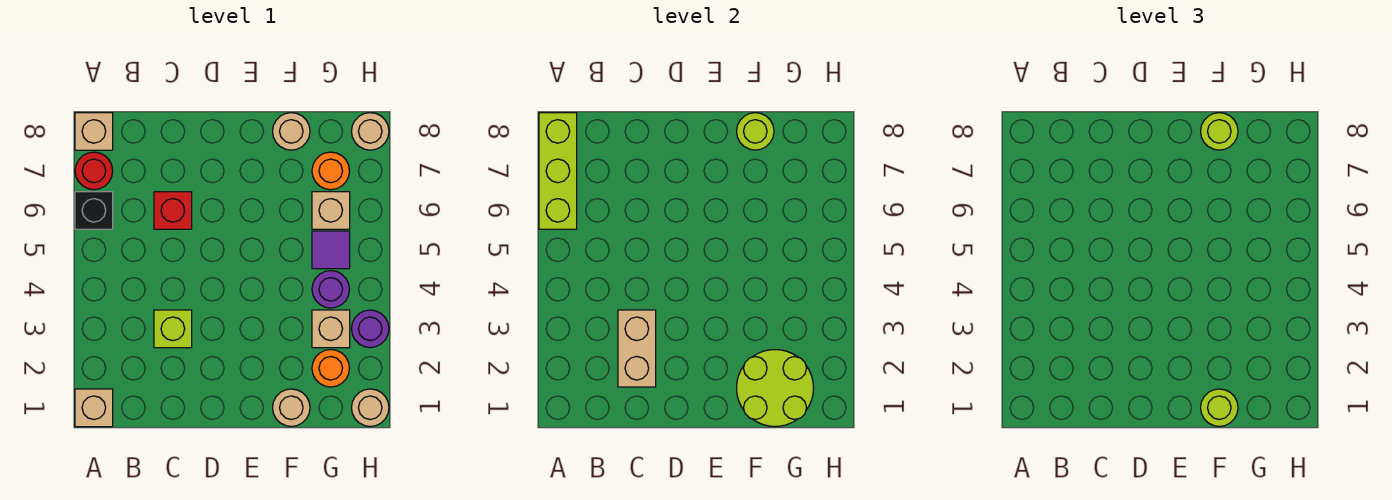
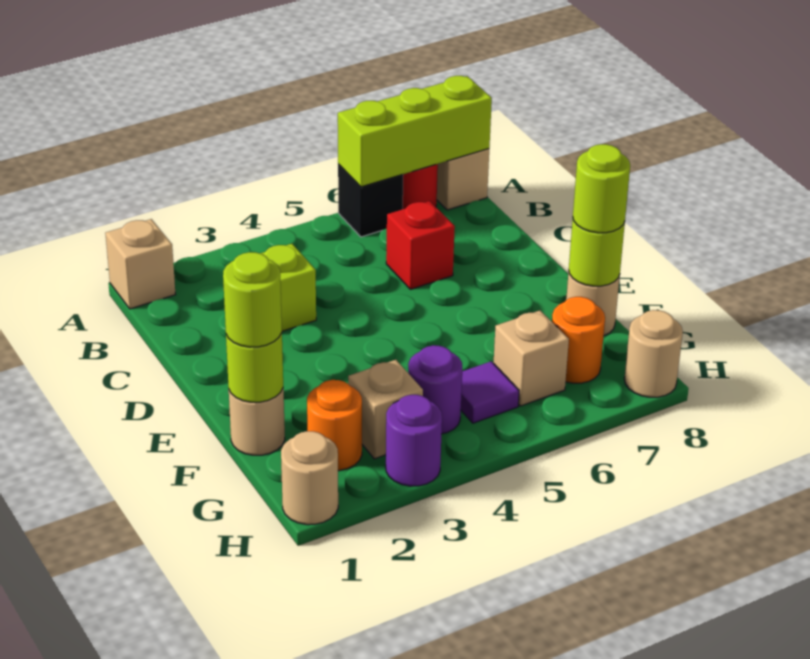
tan 1x2 brick [618,310,656,387] -> none
lime 2x2 round brick [737,350,814,427] -> lime 1x1 round brick [226,333,283,402]

